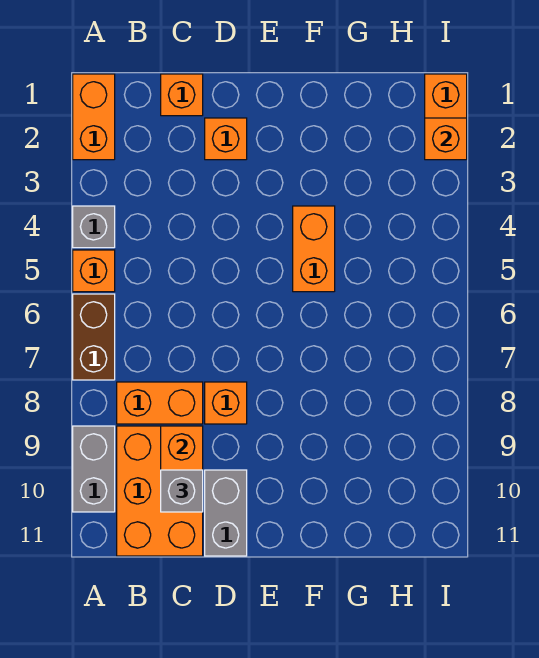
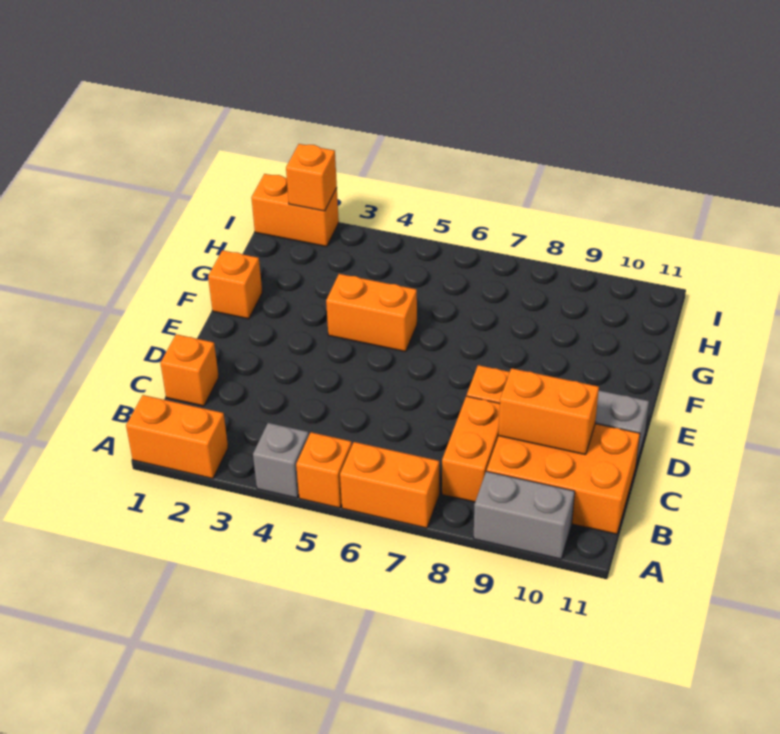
brown 1x2 brick [73,294,115,380] -> orange 1x2 brick [340,442,439,528]
grey 1x1 brick [161,470,203,512] -> none
orange 1x1 brick [205,118,247,160] -> orange 1x1 brick moved to [208,250,262,319]

